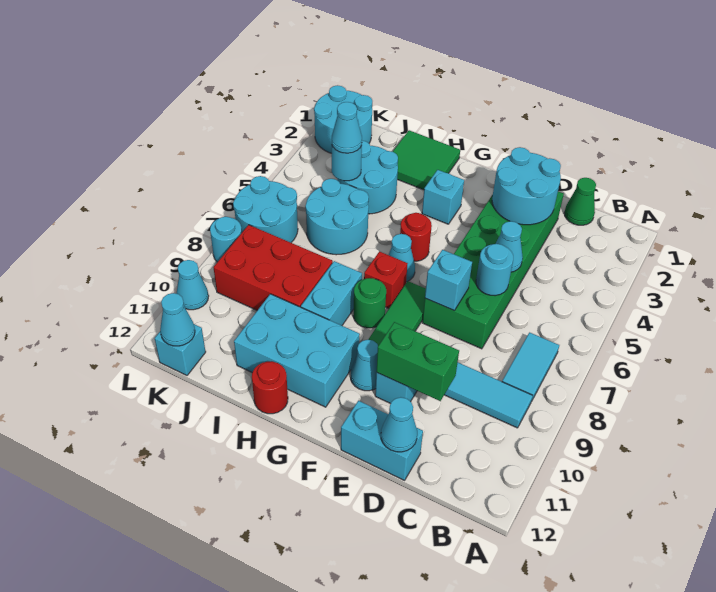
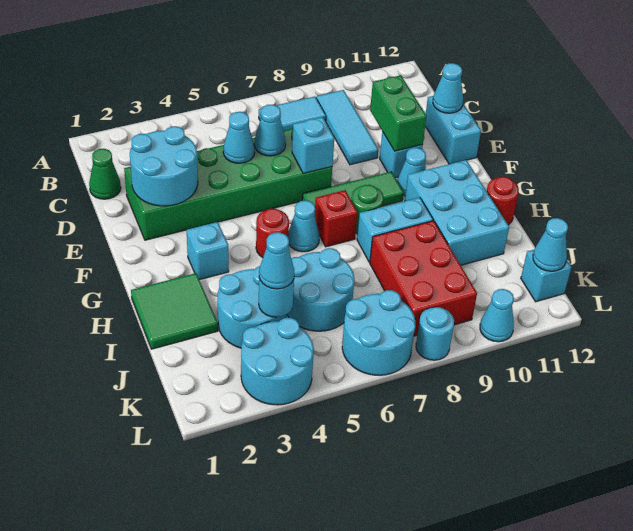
cyan 1x1 round brick [476,244,513,296] -> cyan 1x1 cone [254,105,286,156]
cyan 2x2 round brick [314,85,372,153] -> cyan 2x2 round brick moved to [241,318,314,405]

